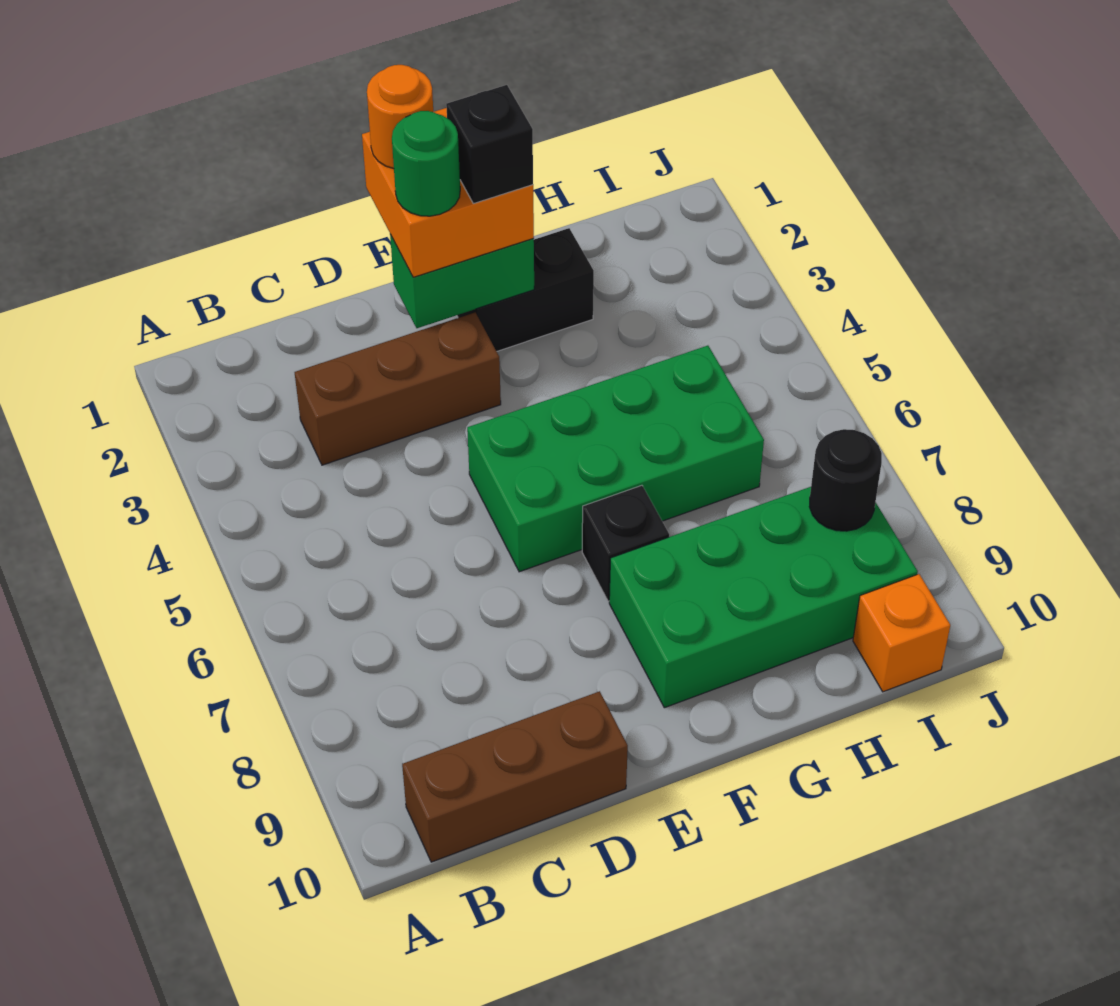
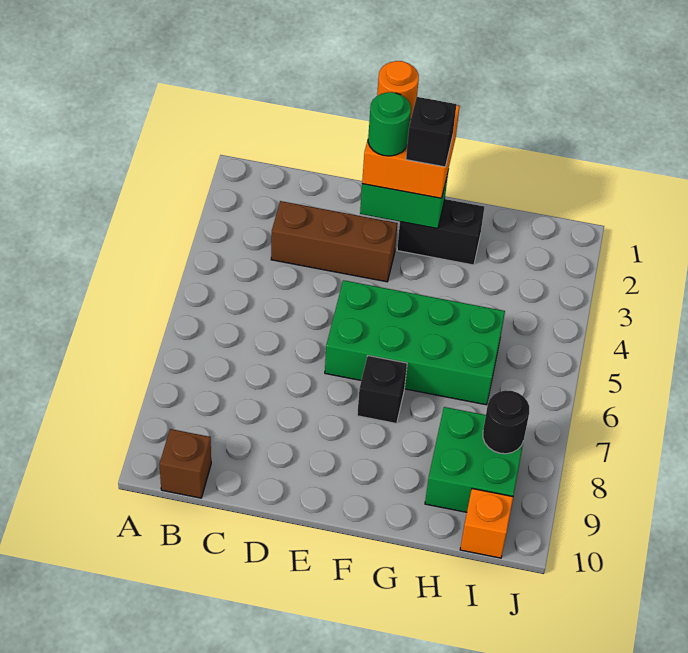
brown 1x3 brick [402,691,628,862] -> brown 1x1 brick [159,429,211,498]
green 2x4 brick [609,487,918,708] -> green 2x2 brick [425,407,523,512]

